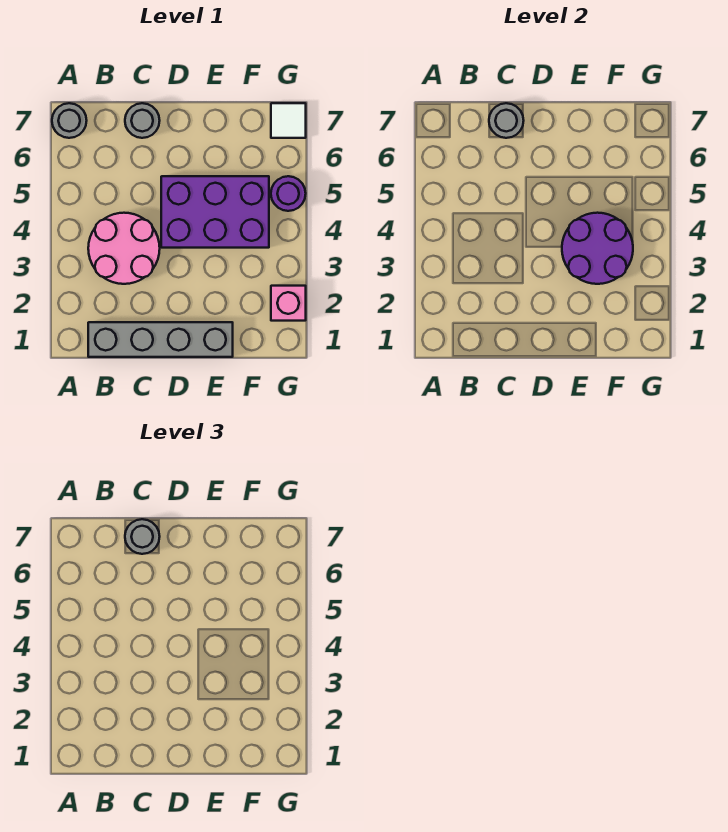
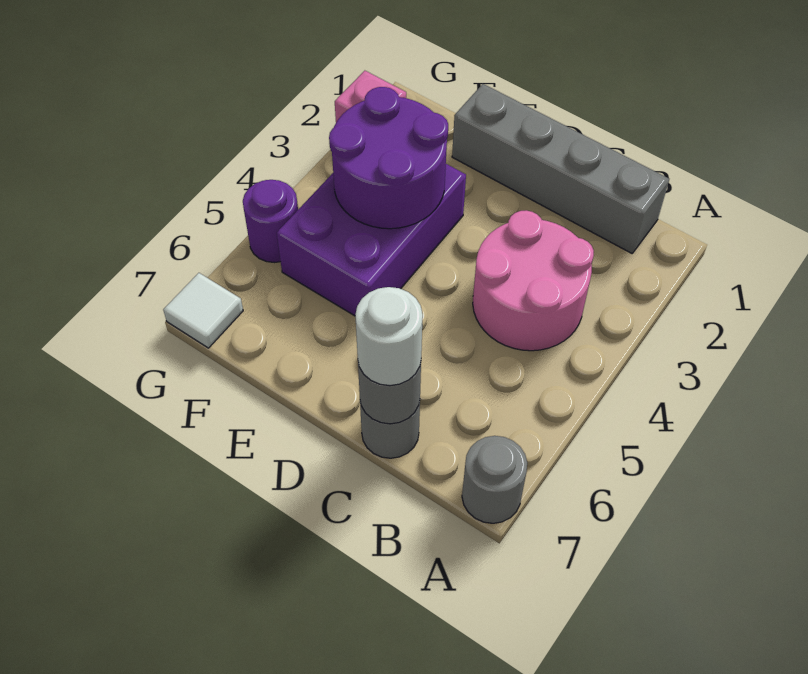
grey 1x1 round brick [125,519,160,554] -> white 1x1 round brick [355,287,423,386]
purple 2x3 brick [161,176,269,248] -> purple 2x3 brick turned to [277,164,466,316]

